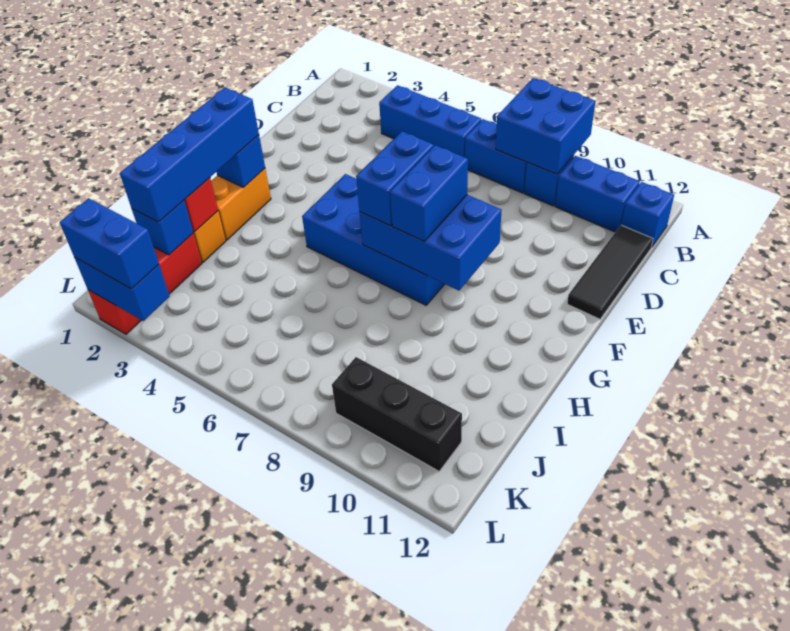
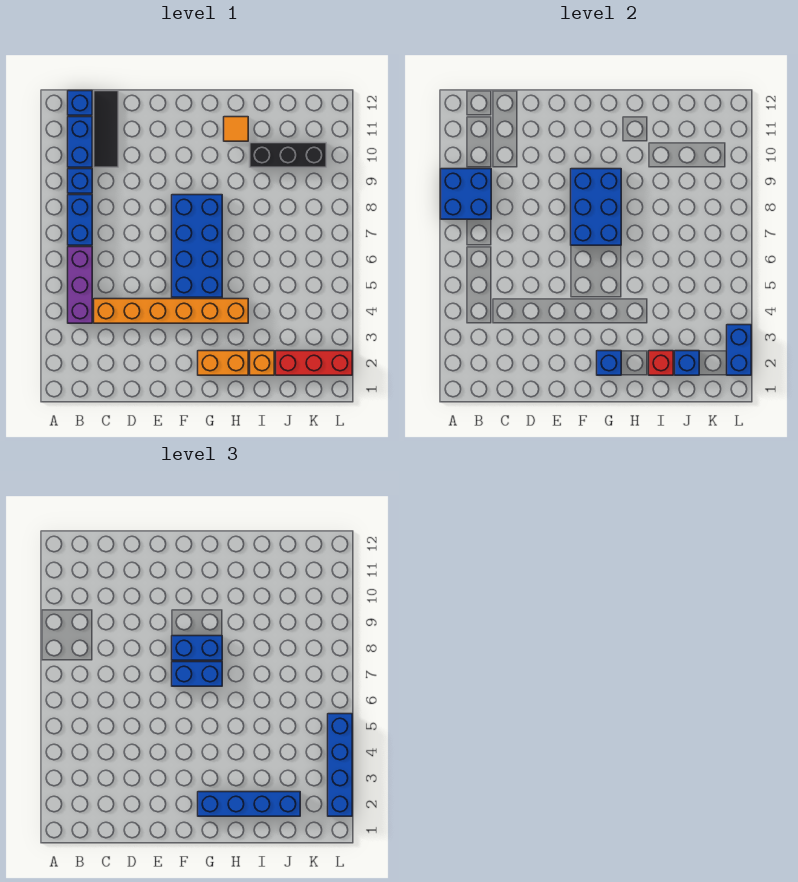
blue 1x3 brick [379,85,481,157] -> purple 1x3 brick [68,247,92,323]
none -> orange 1x6 brick [94,299,248,323]
black 1x3 tile [567,225,653,319] -> black 1x3 tile turned to [94,91,118,167]
none -> orange 1x1 tile [224,117,248,141]
black 1x3 brick [332,357,462,471] -> black 1x3 brick turned to [250,143,326,167]
blue 1x2 brick [60,198,159,289] -> blue 1x4 brick [328,714,352,816]

